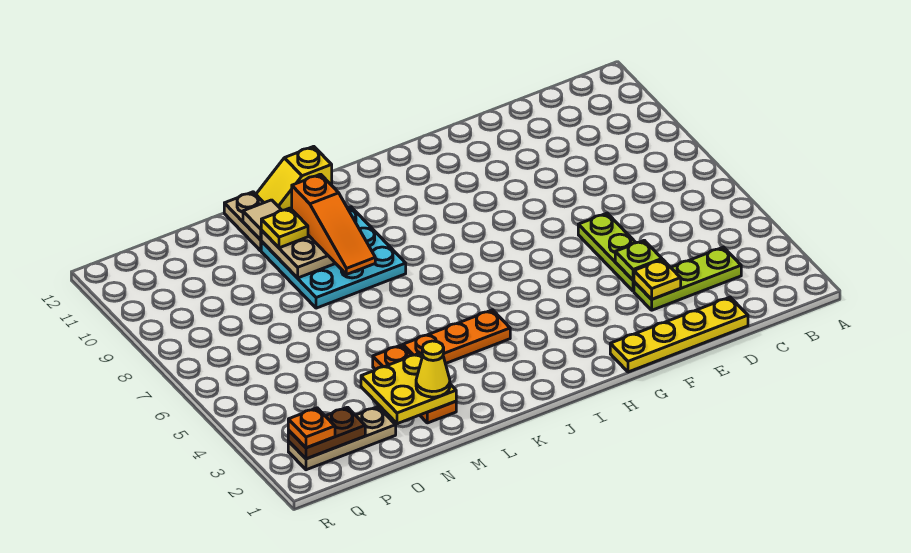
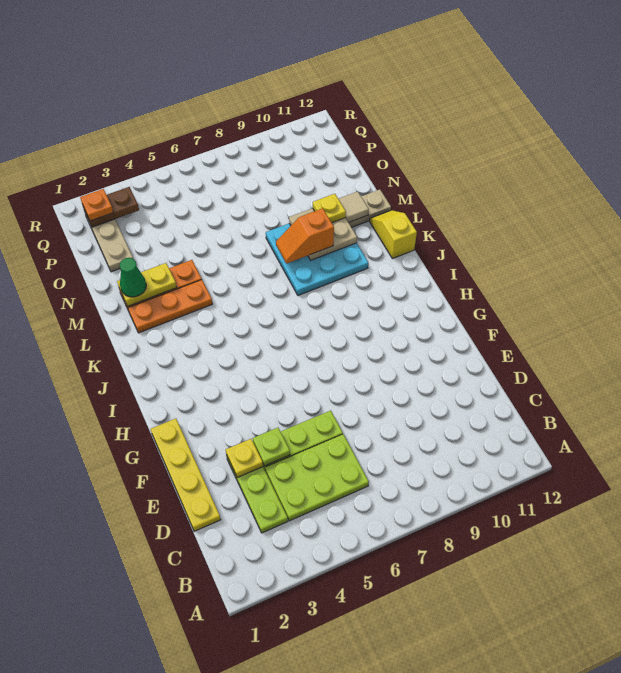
none -> lime 2x3 plate [265,434,369,521]
orange 1x3 plate [403,310,510,364] -> orange 1x3 plate turned to [128,280,212,333]
orange 1x3 slope [292,174,375,274] -> orange 1x2 slope [276,208,334,264]
yellow 2x2 plate [361,353,456,424] -> yellow 1x2 plate [117,263,177,306]
yellow 1x1 cone [416,341,450,397] -> green 1x1 cone [120,258,146,297]
brown 1x2 plate [288,407,365,459] -> brown 1x2 plate turned to [83,187,139,227]

